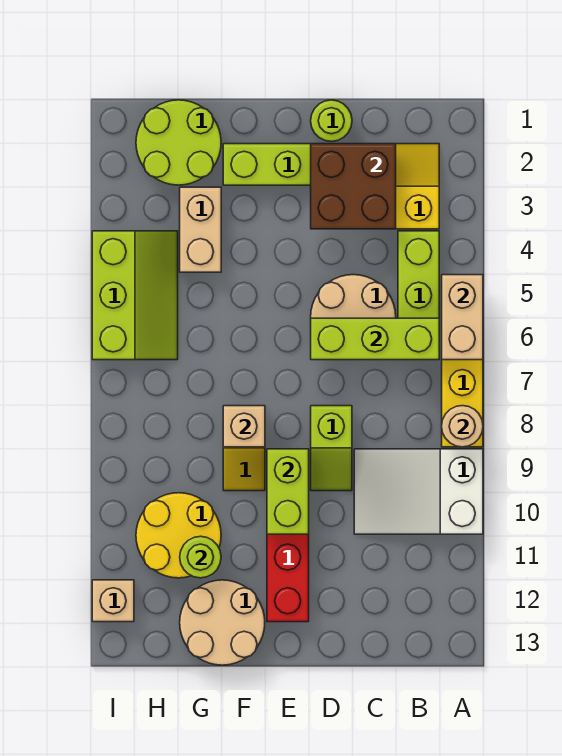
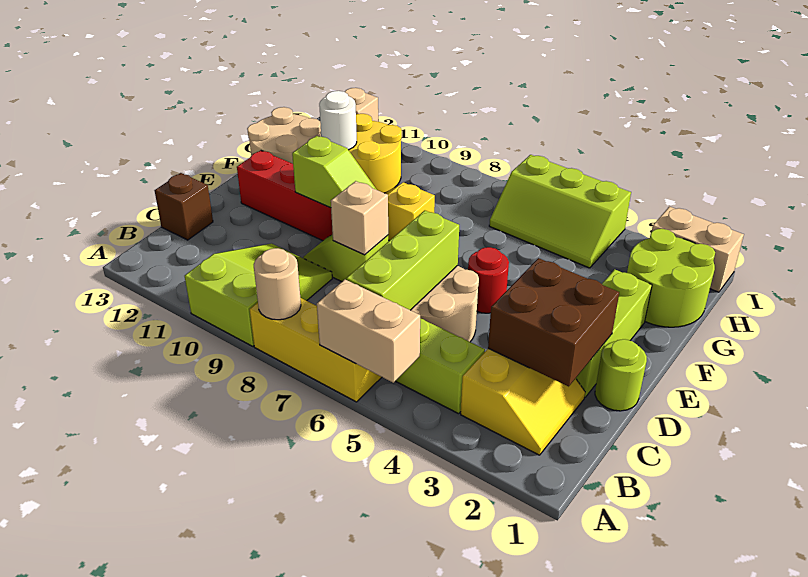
white 2x3 slope [354,449,483,534] -> lime 2x3 slope [185,243,332,346]
none -> brown 1x1 brick [155,173,213,240]
none -> red 1x1 round brick [468,247,509,313]
lime 1x2 brick [267,449,309,534] -> lime 1x2 slope [292,136,377,208]
tan 1x1 brick [223,406,265,447] -> tan 1x1 brick moved to [331,181,388,255]
tan 1x2 brick [180,187,221,272] -> tan 1x2 brick moved to [652,207,744,292]
lime 1x1 round brick [180,536,221,578] -> white 1x1 round brick [319,91,357,150]

